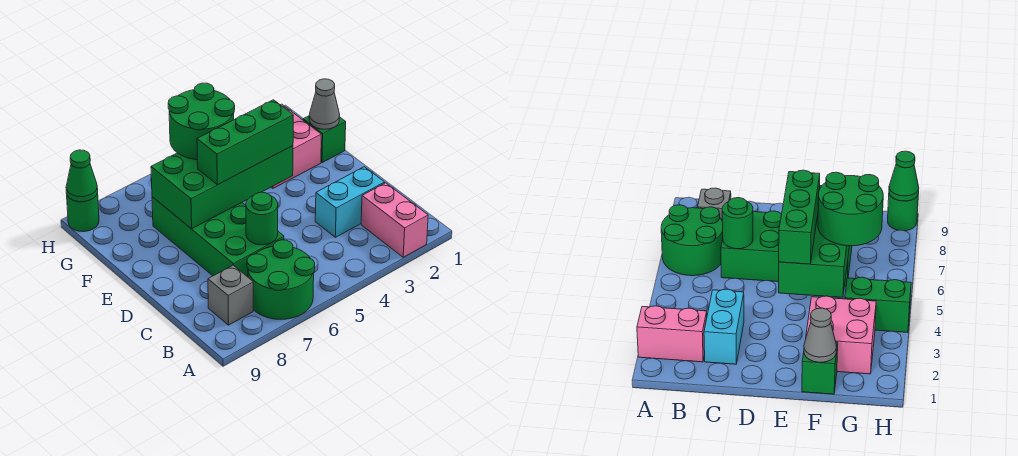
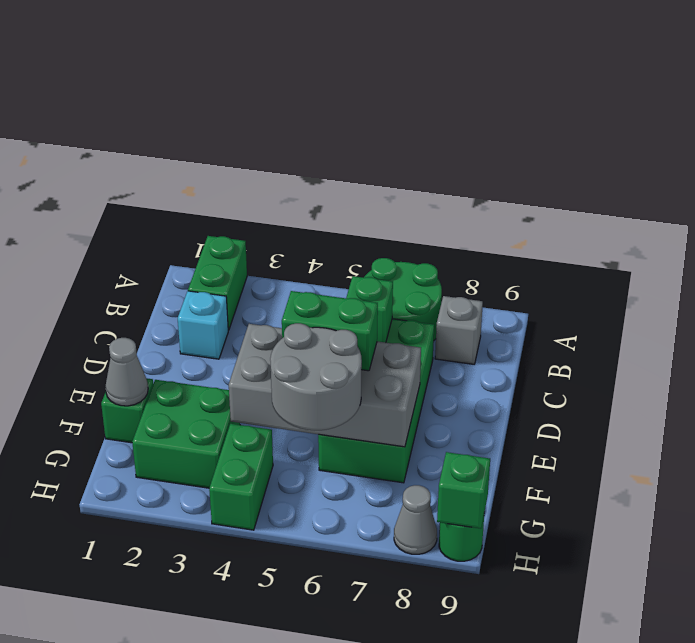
pink 1x2 brick [361,183,428,257] -> green 1x2 brick [188,236,247,330]
cyan 1x2 brick [315,167,385,237] -> cyan 1x1 brick [178,291,228,359]
green 1x1 round brick [246,192,278,245] -> green 1x1 brick [346,276,393,343]
green 2x4 brick [151,146,293,229] -> grey 2x4 brick [229,324,421,447]
green 1x3 brick [197,100,293,185] -> green 1x2 brick [282,291,378,371]
pink 2x2 brick [272,104,321,188] -> green 2x2 brick [132,380,240,488]
green 2x2 round brick [168,83,235,160] -> grey 2x2 round brick [270,323,362,430]
none -> grey 1x1 cone [394,485,437,554]
green 1x1 cone [66,150,98,202] -> green 1x1 brick [437,452,490,529]

